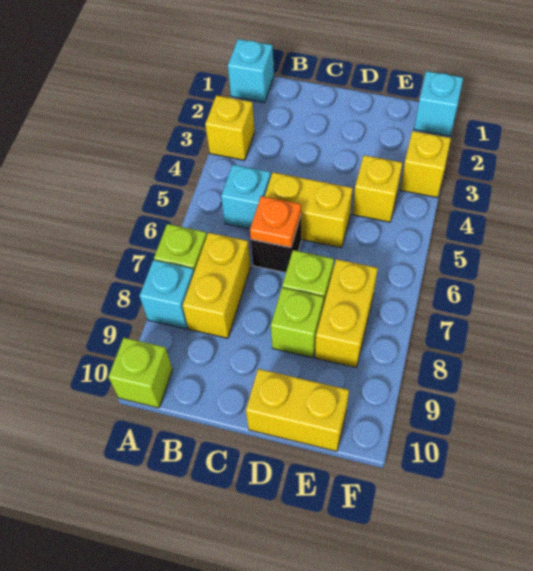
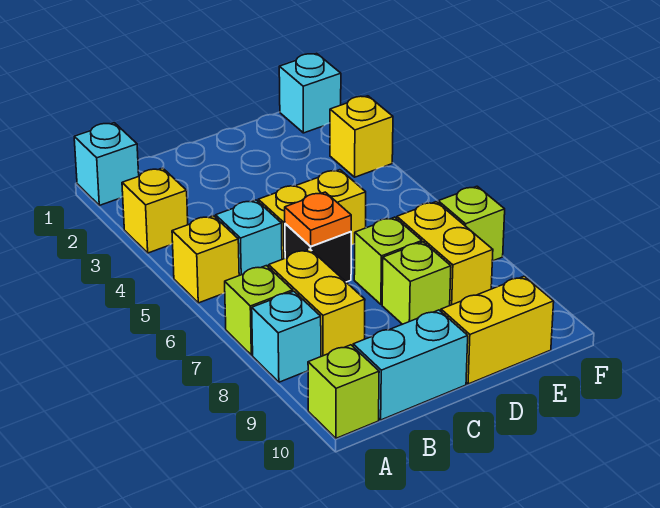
none -> cyan 1x2 brick [353,310,468,420]
yellow 1x1 brick [352,155,402,222] -> yellow 1x1 brick moved to [172,216,239,303]
none -> lime 1x1 brick [438,186,505,261]

